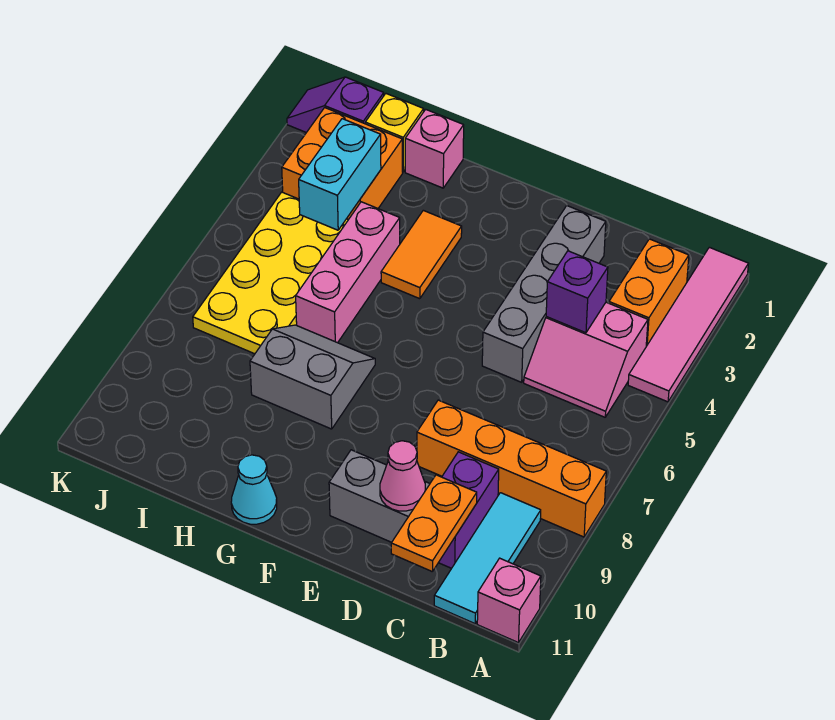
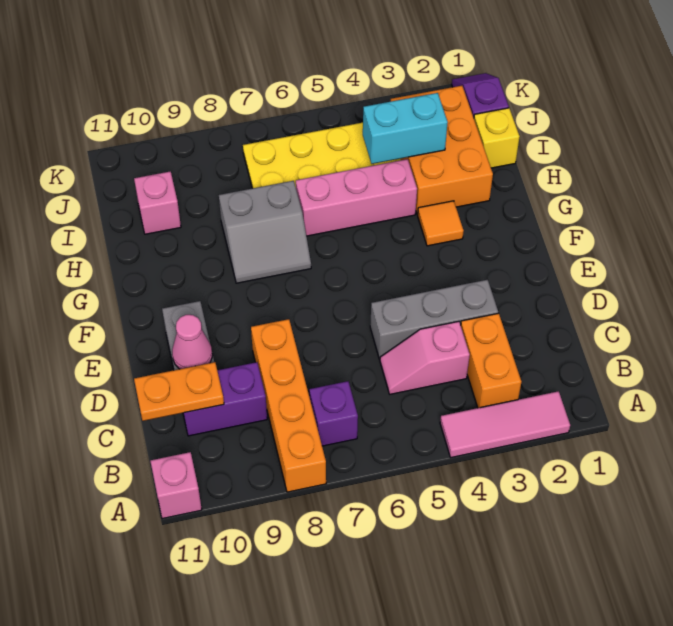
pink 1x4 tile [628,247,749,402] -> pink 1x3 tile [440,391,570,457]
orange 1x2 brick [609,239,689,346] -> orange 1x2 brick turned to [461,313,521,408]
pink 2x2 slope [524,302,648,417] -> pink 1x2 slope [380,321,470,394]
cyan 1x3 tile [434,493,541,624] -> none
purple 1x1 brick [546,251,608,333] -> purple 1x1 brick moved to [309,381,358,446]
grey 1x4 brick [482,206,606,382] -> grey 1x3 brick [370,279,498,359]
orange 1x2 tile [381,210,462,299] -> orange 1x1 tile [418,201,464,246]
grey 2x2 slope [250,325,375,429] -> grey 2x2 slope turned to [219,181,311,283]
cyan 1x1 cone [231,455,277,524] -> none
pink 1x1 brick [405,109,464,188] -> pink 1x1 brick moved to [134,171,181,234]
orange 2x2 brick [282,108,403,220] -> orange 2x3 brick [391,86,493,215]

